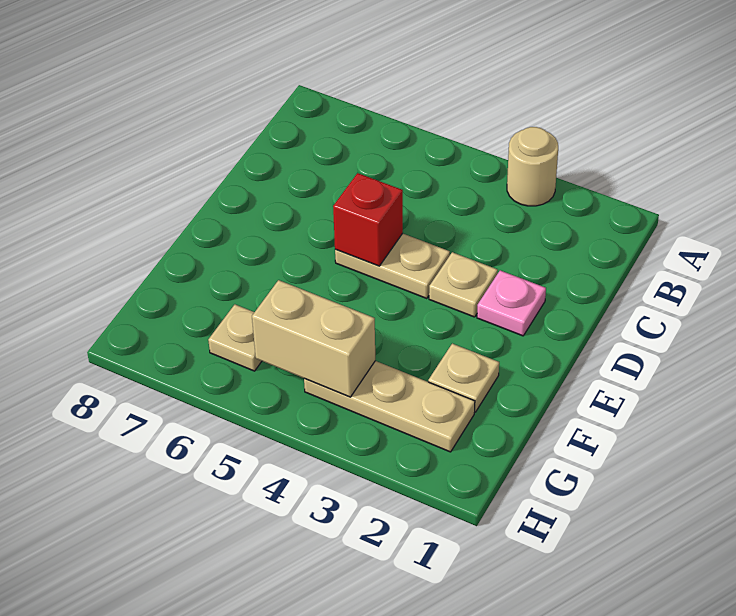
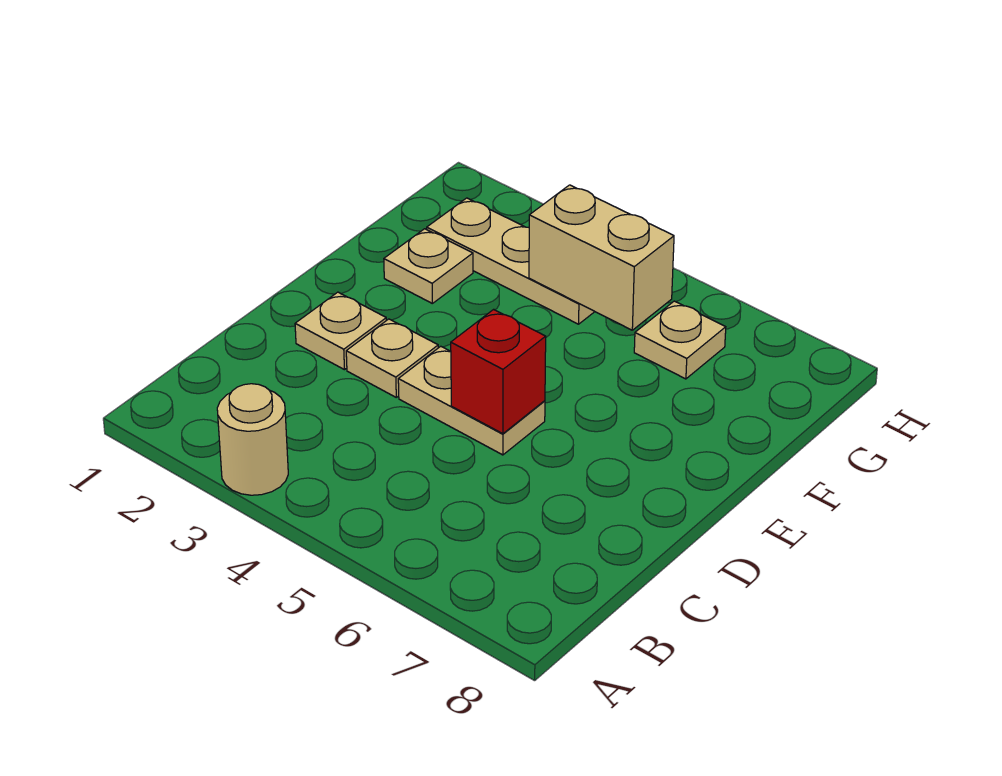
pink 1x1 plate [477,270,546,336] -> tan 1x1 plate [295,292,386,370]

